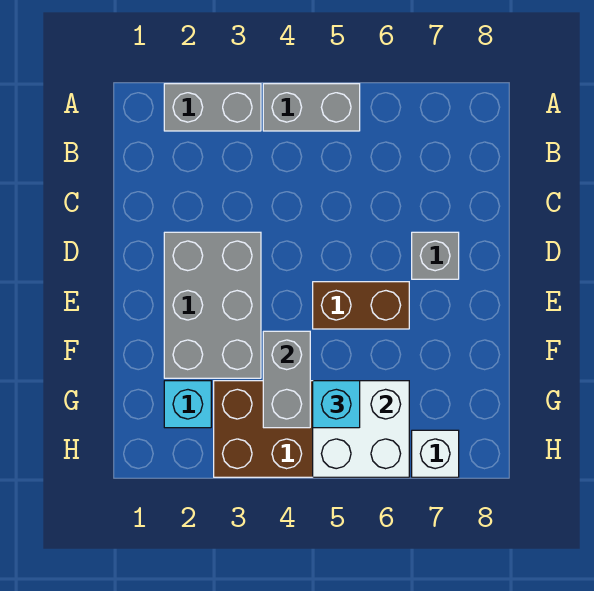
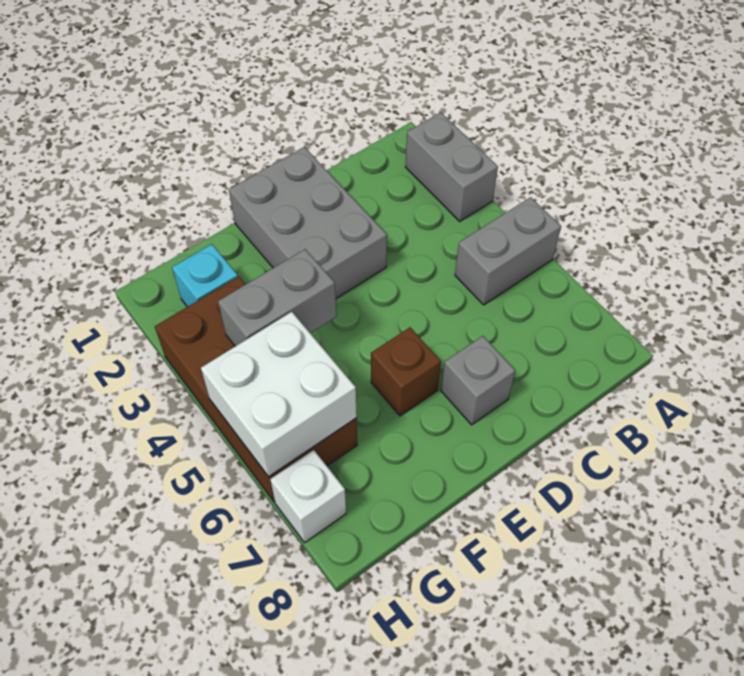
grey 1x2 brick [263,84,360,131] -> grey 1x2 brick turned to [455,197,561,305]
grey 2x3 brick [164,232,261,378] -> grey 2x3 brick turned to [229,147,387,298]
brown 1x2 brick [313,282,409,329] -> brown 1x1 brick [371,327,441,416]
cyan 1x1 brick [313,381,360,428] -> none

